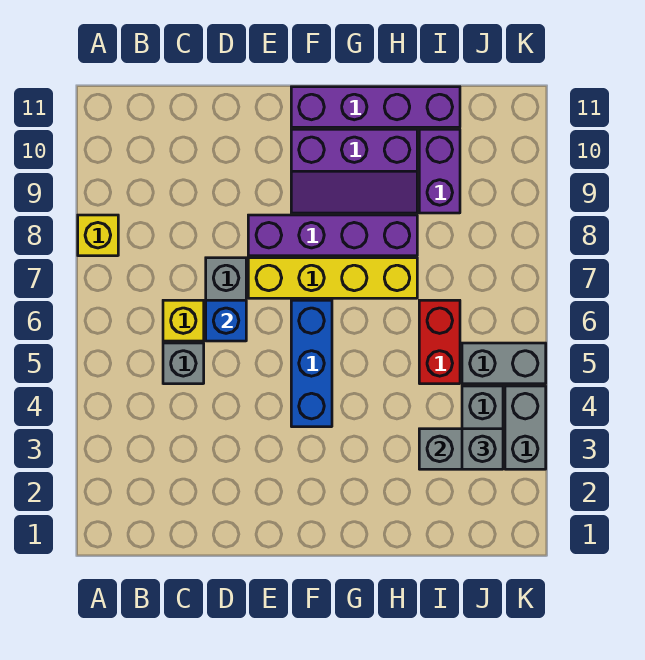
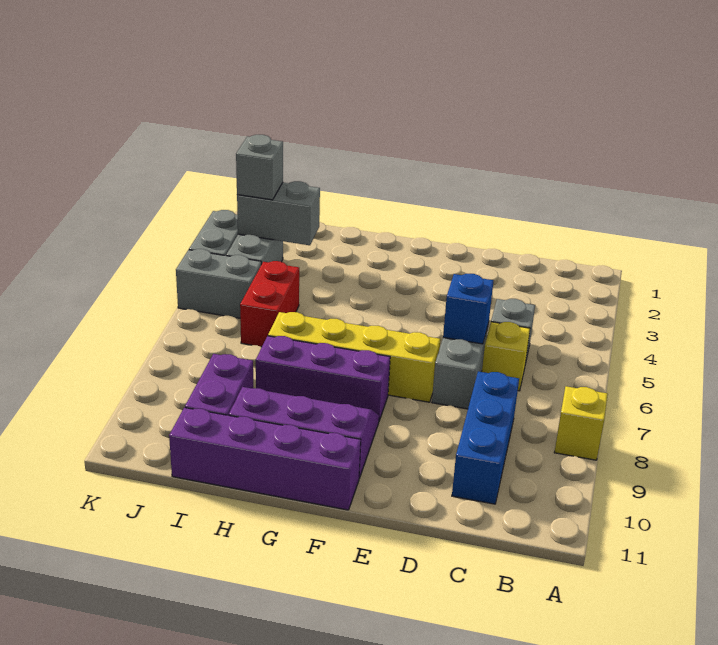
purple 1x4 brick [248,215,417,256] -> purple 1x3 brick [256,336,390,420]
blue 1x3 brick [291,300,332,427] -> blue 1x3 brick moved to [452,371,519,504]

